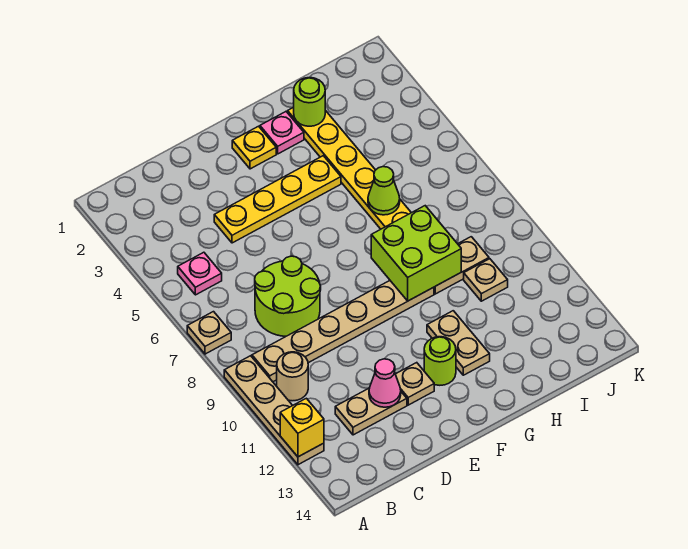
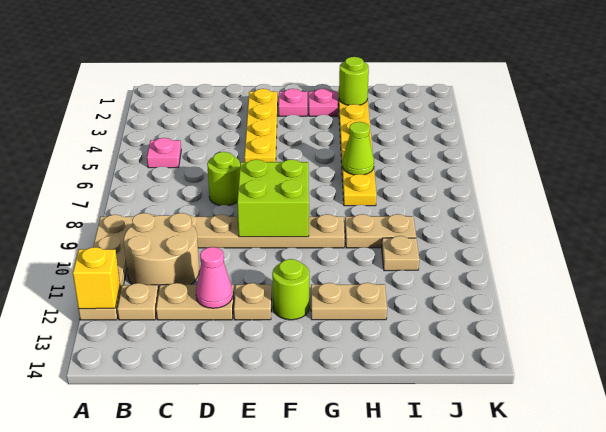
tan 1x1 plate [187,312,231,354] -> tan 1x1 plate moved to [117,283,159,320]
tan 1x1 round brick [277,352,308,401] -> tan 2x2 round brick [124,213,199,290]
lime 2x2 round brick [255,256,321,336] -> lime 1x1 round brick [207,152,240,206]
yellow 1x4 plate [214,156,341,243] -> yellow 1x4 plate turned to [244,89,278,162]
yellow 1x1 plate [232,126,276,169] -> pink 1x1 plate [278,89,307,116]
lime 2x2 brick [371,206,461,301] -> lime 2x2 brick moved to [237,159,309,237]
tan 1x2 plate [427,311,490,375] -> tan 1x2 plate turned to [311,283,387,320]

